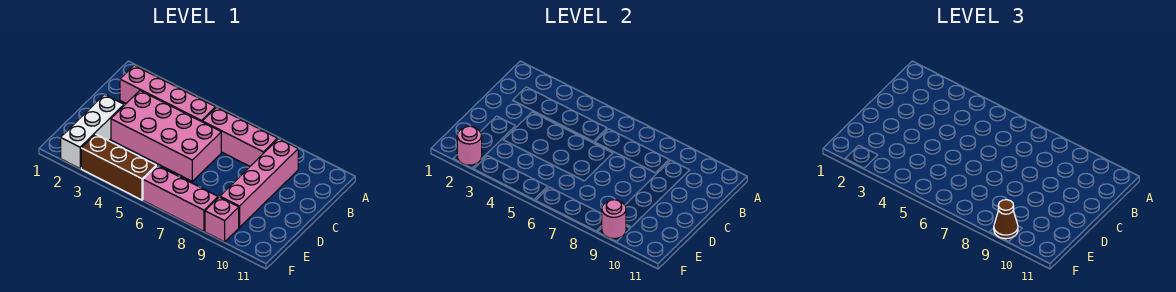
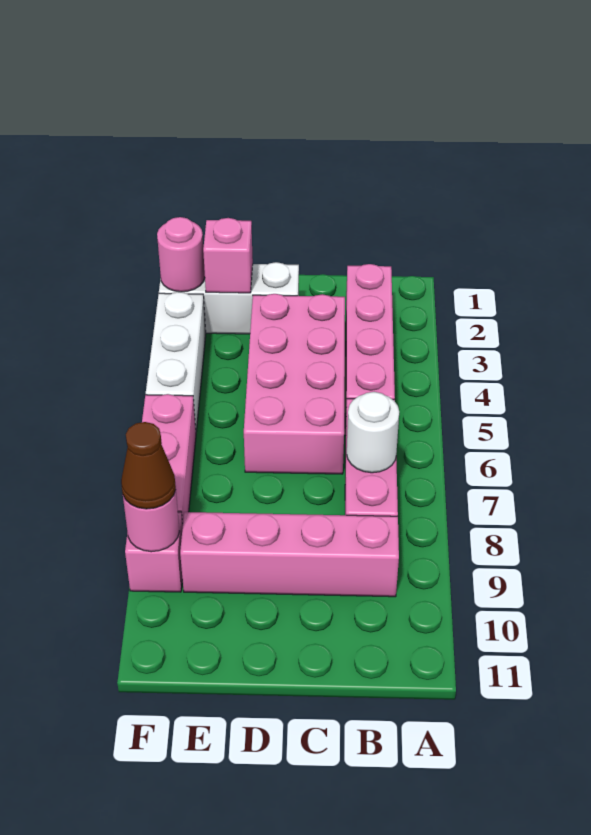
none -> white 1x1 round brick [347,392,399,473]
none -> pink 1x1 brick [203,218,253,293]
brown 1x3 brick [81,134,156,200] -> white 1x3 brick [146,292,206,432]

